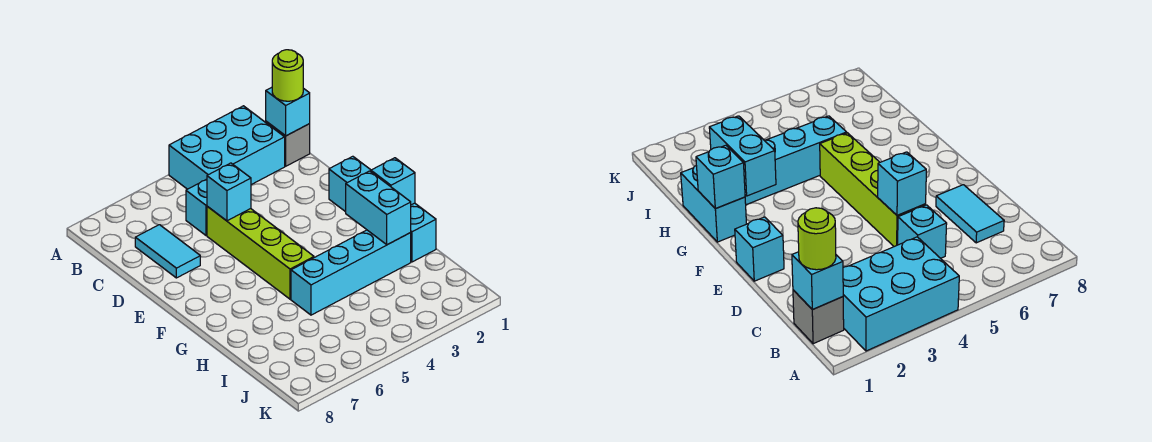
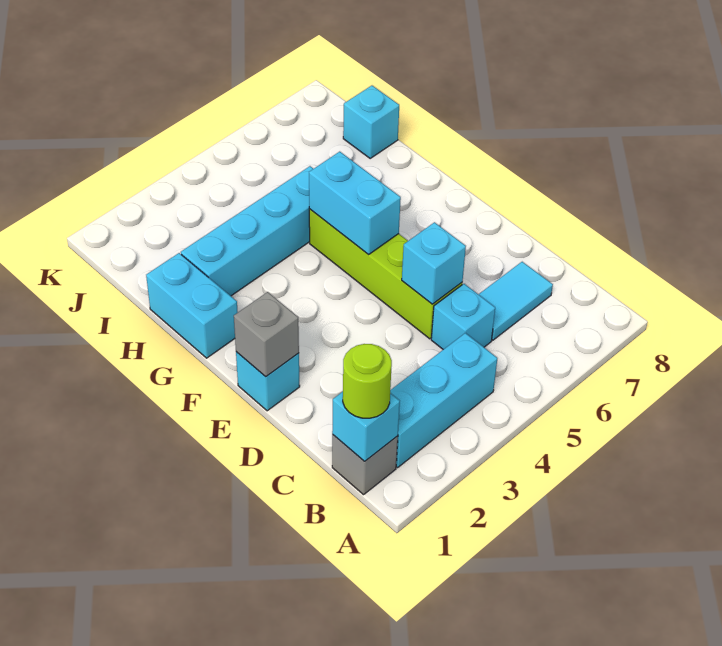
cyan 2x3 brick [169,106,285,189] -> cyan 1x3 brick [390,333,497,467]
cyan 1x2 tile [135,225,200,278] -> cyan 1x2 tile turned to [479,262,553,340]
none -> grey 1x1 brick [234,292,299,377]
cyan 1x1 brick [371,158,415,205] -> cyan 1x1 brick moved to [343,86,399,158]
cyan 1x2 brick [346,171,411,245] -> cyan 1x2 brick moved to [309,152,401,255]

